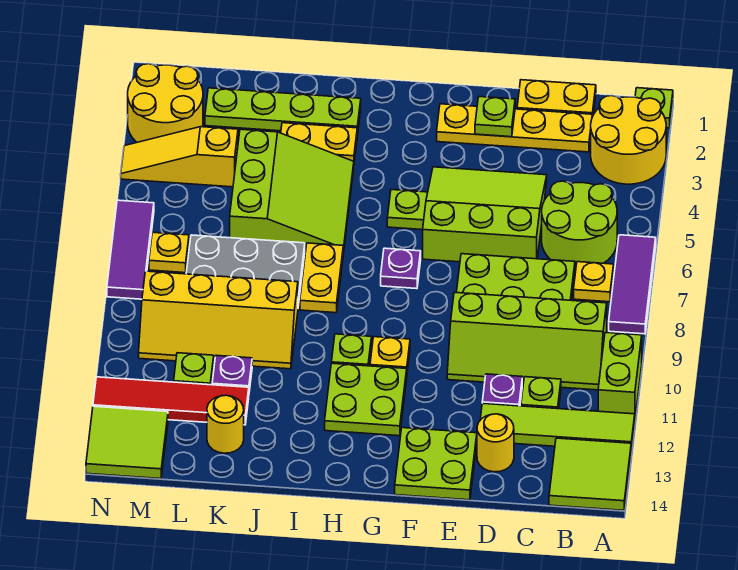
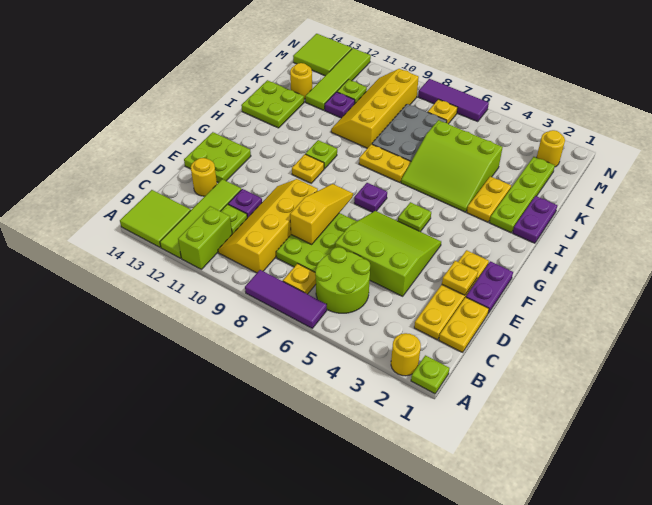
yellow 2x2 round brick [591,96,666,184] -> yellow 1x1 round brick [391,333,421,376]
lime 1x2 brick [598,333,642,417] -> lime 1x2 brick turned to [178,206,232,269]
lime 2x4 slope [447,292,607,390] -> yellow 2x4 slope [218,179,318,273]
lime 3x3 slope [423,167,547,262] -> lime 3x3 slope turned to [335,211,441,296]
none -> purple 1x2 plate [466,261,513,313]
lime 1x1 plate [475,97,515,137] -> yellow 1x1 plate [442,261,478,295]
lime 2x2 plate [325,363,407,436] -> lime 2x2 plate moved to [241,80,304,128]
none -> purple 1x2 plate [513,196,557,243]
red 1x4 tile [93,377,249,425] -> lime 1x4 tile [305,48,371,110]
yellow 1x3 slope [121,127,238,187] -> yellow 1x3 slope moved to [290,184,353,244]
yellow 2x2 round brick [128,64,203,142] -> yellow 1x1 round brick [537,130,565,167]

